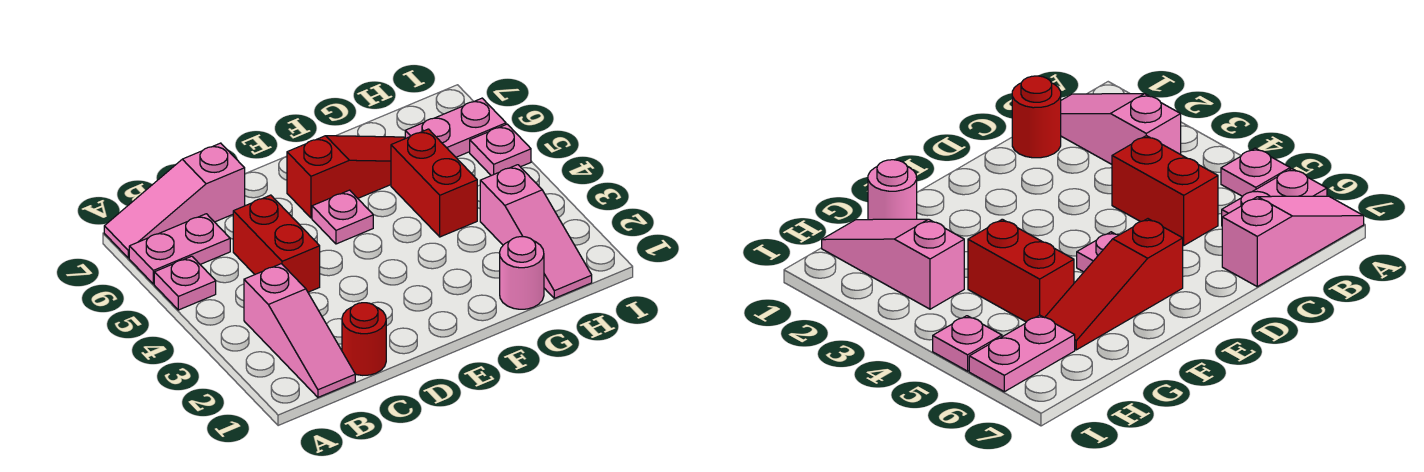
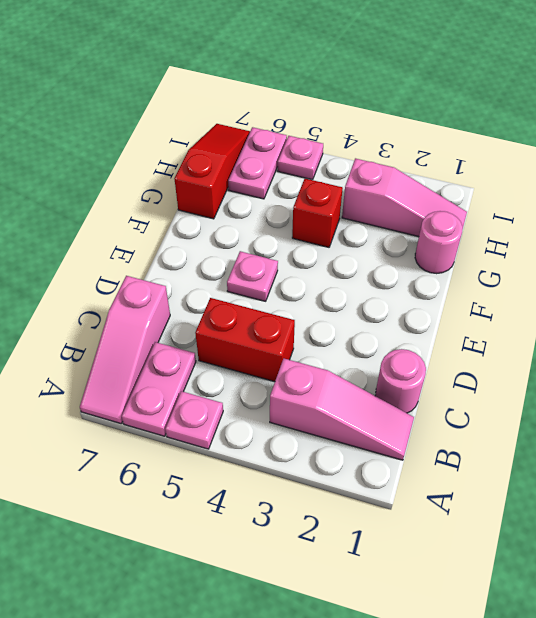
red 1x1 round brick [342,303,386,375] -> pink 1x1 round brick [375,349,426,413]
red 1x3 slope [287,136,405,218] -> red 1x3 slope moved to [174,124,250,219]
red 1x2 brick [391,129,477,237] -> red 1x1 brick [292,179,343,247]

